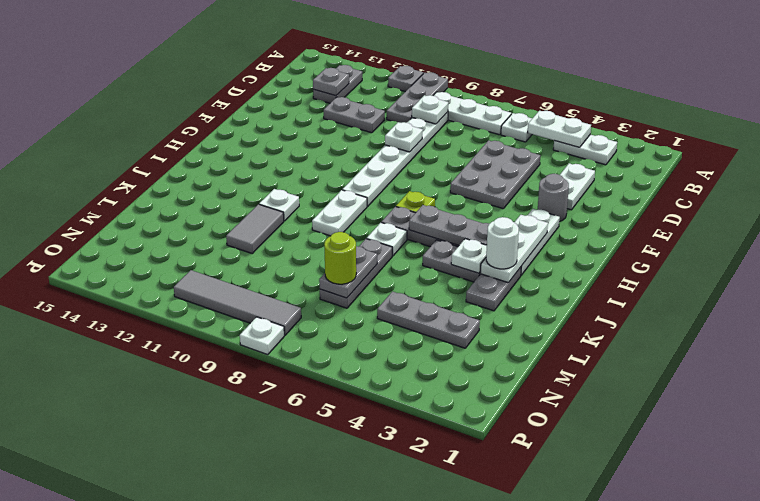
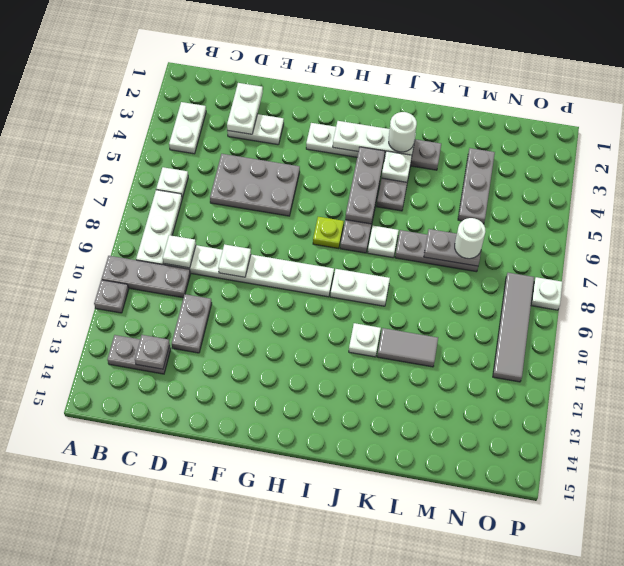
white 1x2 plate [528,111,591,147] -> white 1x2 plate moved to [227,83,263,134]
grey 1x1 round brick [538,174,569,222] -> none
lime 1x1 round brick [324,232,356,284] -> white 1x1 round brick [455,218,485,259]

